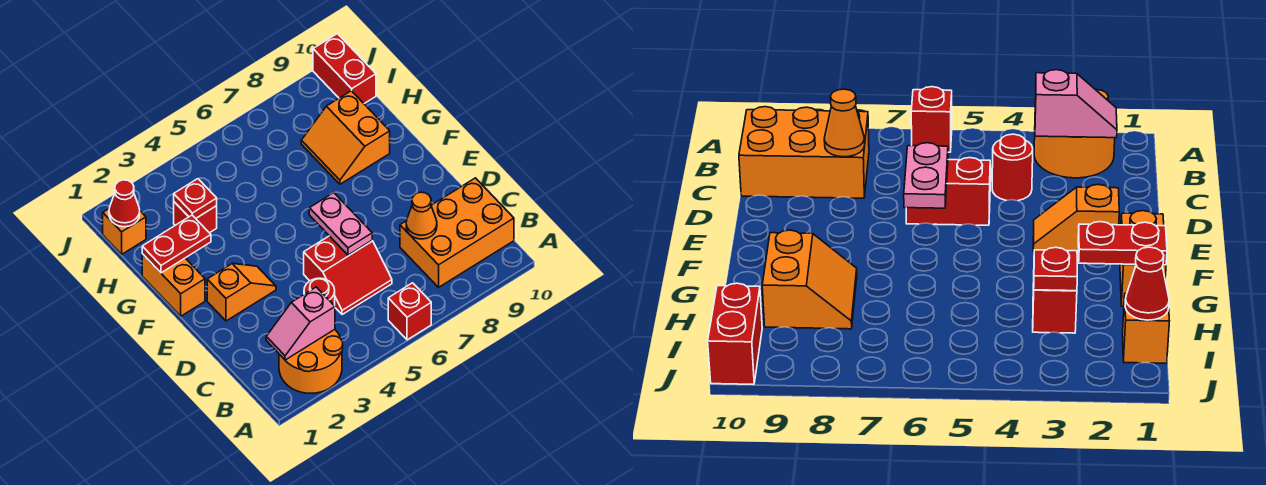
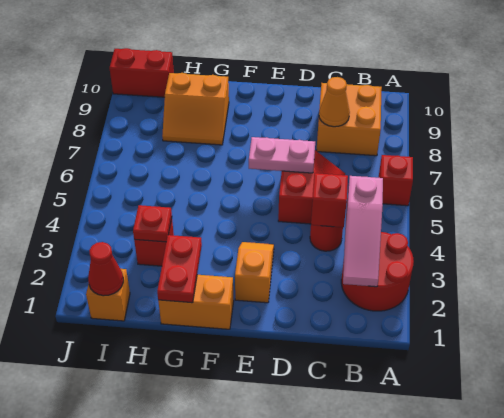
orange 2x2 round brick [279,330,343,393] -> red 2x2 round brick [341,232,414,311]
pink 1x2 slope [266,287,335,360] -> pink 1x3 slope [343,176,383,287]
orange 2x3 brick [400,178,514,287] -> orange 2x2 brick [316,83,382,156]
none -> red 1x1 brick [311,173,348,227]

